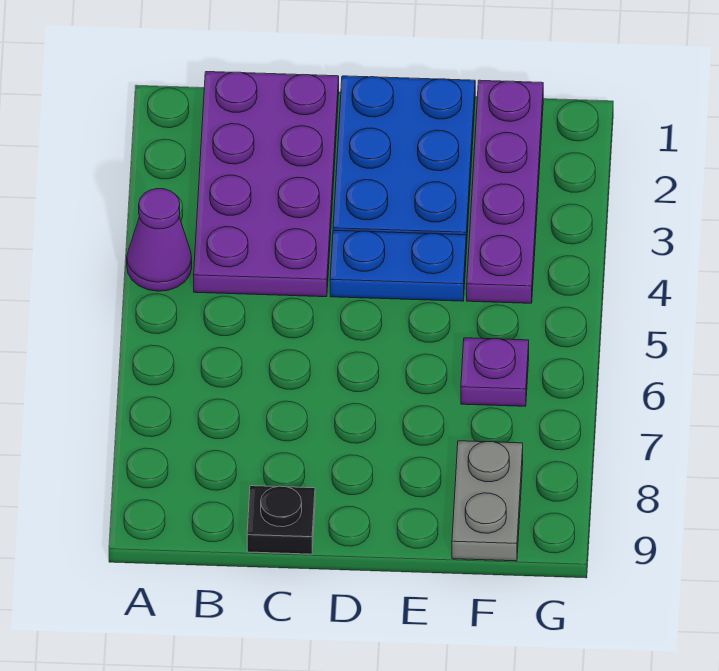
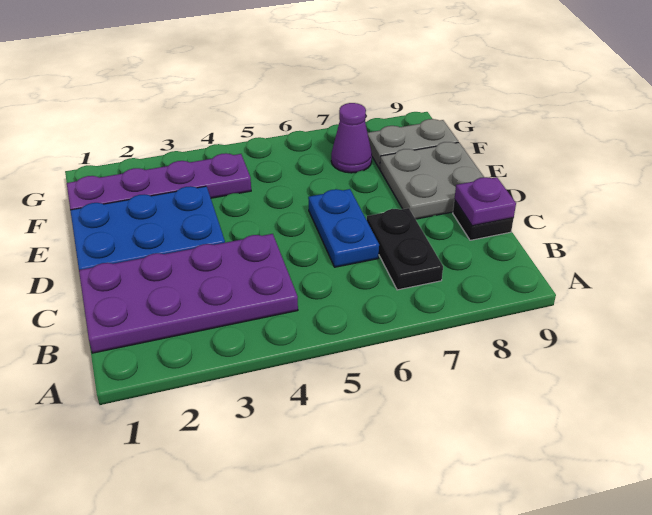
purple 1x1 cone [127,189,192,291] -> purple 1x1 cone moved to [331,103,372,173]
none -> black 1x2 plate [367,208,443,290]
blue 1x2 plate [330,230,466,301] -> blue 1x2 plate moved to [308,189,379,267]
none -> grey 2x2 plate [380,142,484,219]
purple 1x1 plate [461,338,529,406] -> purple 1x1 plate moved to [455,177,516,226]

